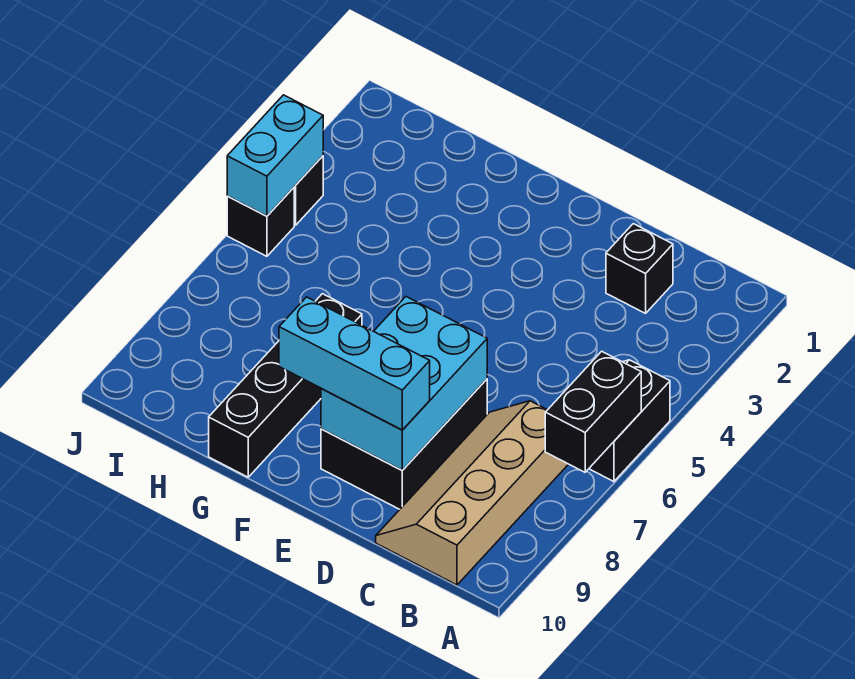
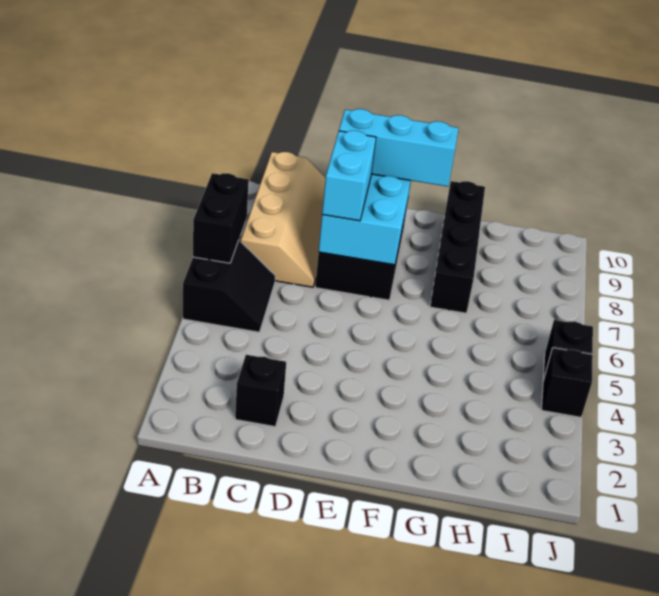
cyan 1x2 brick [227,95,323,216] -> cyan 1x2 brick moved to [322,131,376,221]

